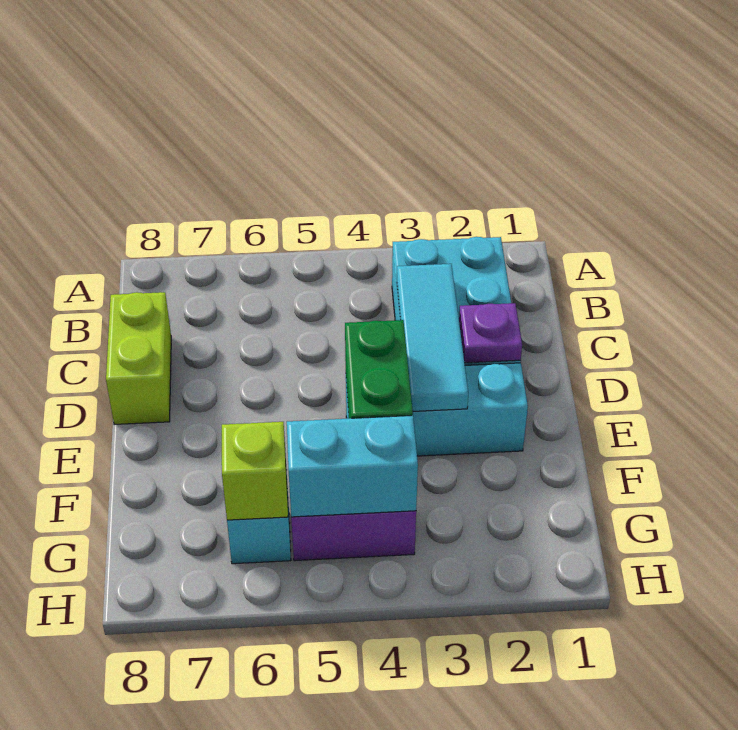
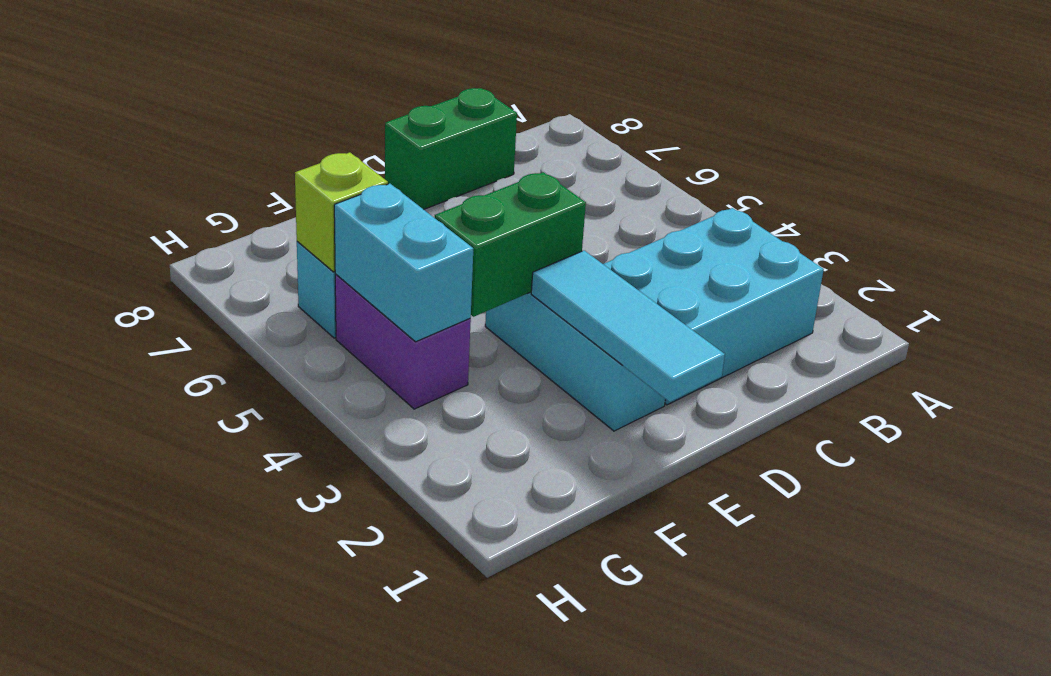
cyan 1x3 tile [397,264,468,411] -> cyan 1x3 tile turned to [531,250,725,402]
lime 1x2 brick [106,292,171,424] -> green 1x2 brick [385,88,517,209]
purple 1x1 plate [459,303,522,363] -> none

